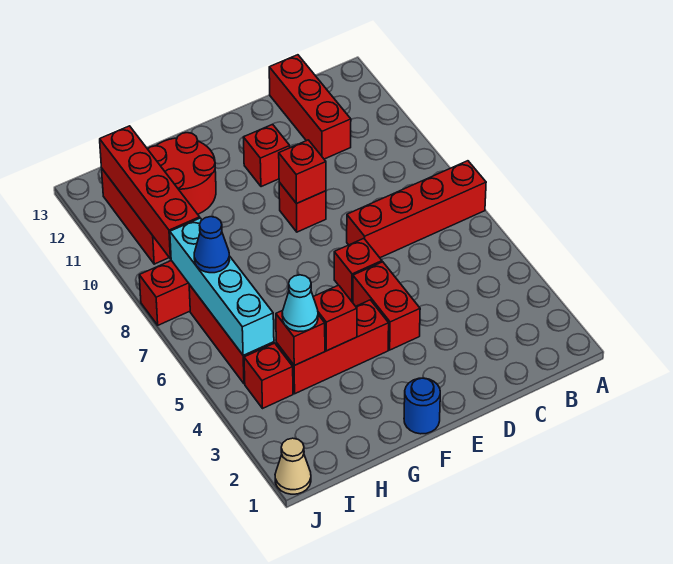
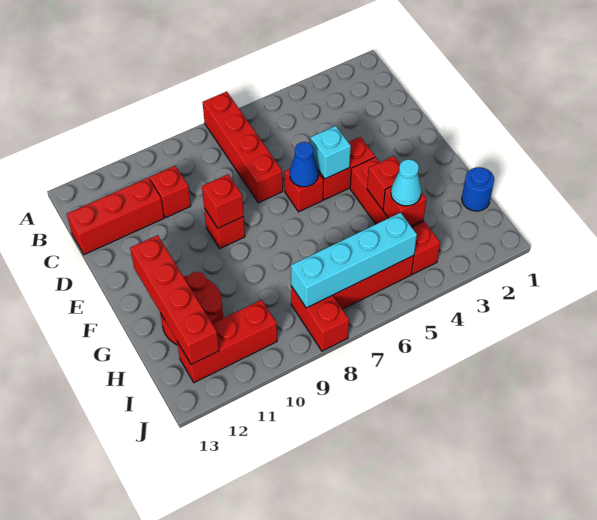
none -> cyan 1x1 brick [311,126,351,179]
red 1x1 brick [243,124,290,187] -> red 1x1 brick moved to [150,166,191,217]
blue 1x1 round brick [404,378,440,434] -> blue 1x1 round brick moved to [462,167,494,211]
blue 1x1 cone [194,217,230,273] -> blue 1x1 cone moved to [290,142,318,187]
red 1x4 brick [100,126,200,259] -> red 1x4 brick turned to [130,235,219,364]
tan 1x1 cone [275,438,311,494] -> none

